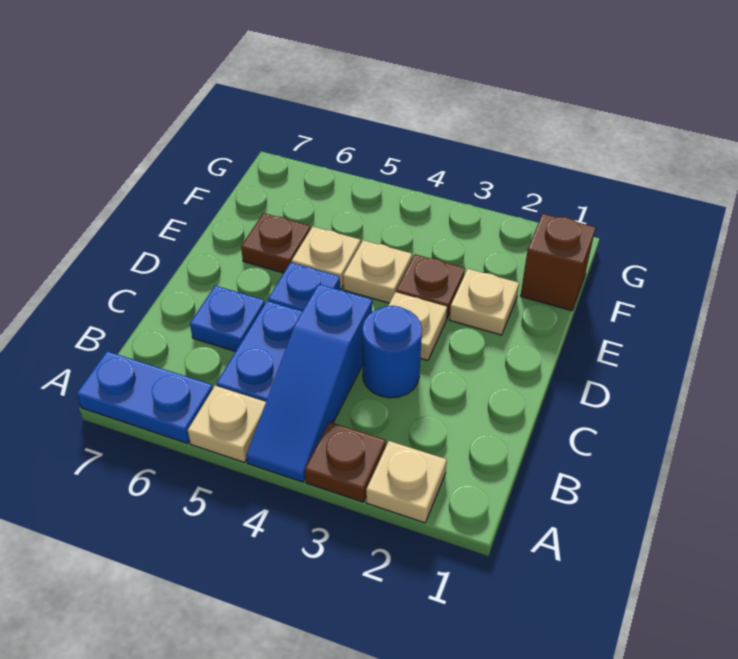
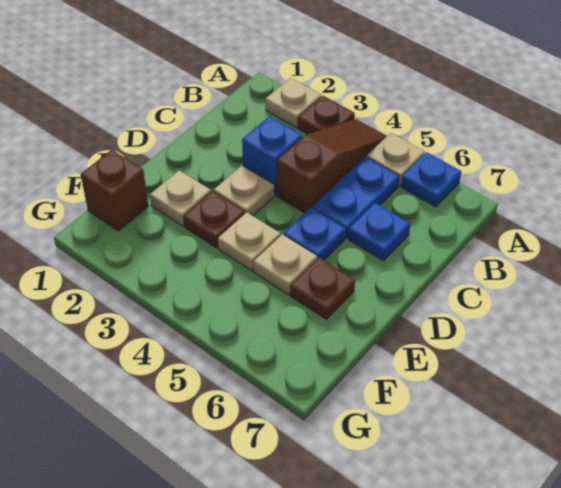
blue 1x3 slope [246,284,372,482] -> brown 1x3 slope [277,119,387,213]
blue 1x2 plate [77,351,213,443] -> blue 1x1 plate [401,152,461,207]
blue 1x1 round brick [362,306,422,398] -> blue 1x1 brick [242,116,303,195]

